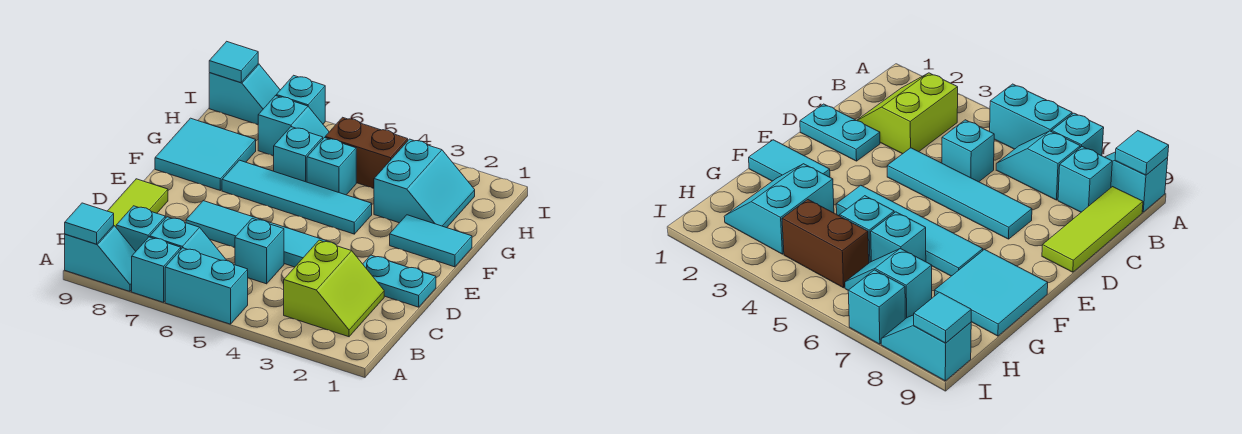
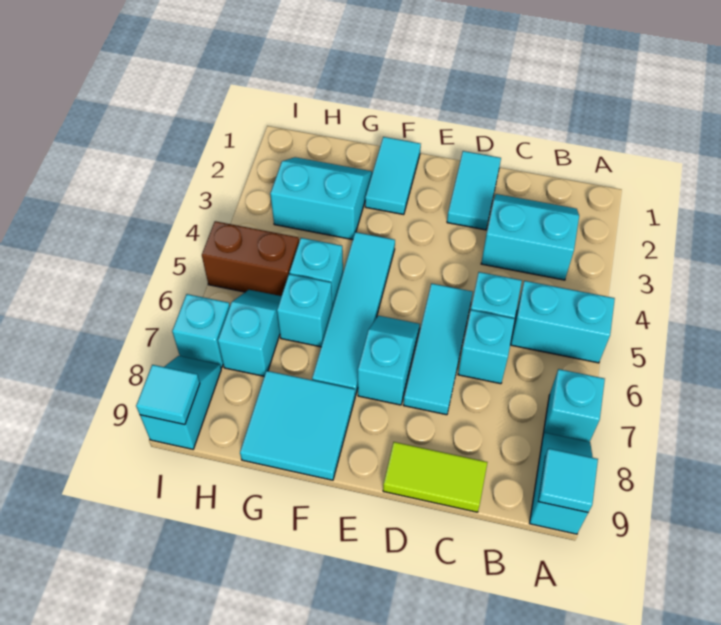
cyan 1x2 brick [165,248,248,324] -> cyan 1x2 brick turned to [511,281,615,363]
lime 2x2 slope [284,240,384,337] -> cyan 2x2 slope [481,194,579,280]
cyan 1x2 slope [150,217,227,261] -> cyan 1x2 slope moved to [358,316,420,405]
cyan 1x1 brick [116,206,165,251] -> cyan 1x1 brick moved to [458,310,515,384]
lime 1x3 tile [108,179,168,227] -> lime 1x2 tile [383,442,487,512]
cyan 1x2 plate [363,255,436,307] -> cyan 1x2 tile [447,151,501,230]
cyan 1x4 tile [186,201,335,267] -> cyan 1x3 tile [404,283,473,415]
brown 1x2 brick [325,117,408,188] -> brown 1x2 brick turned to [202,221,299,296]

